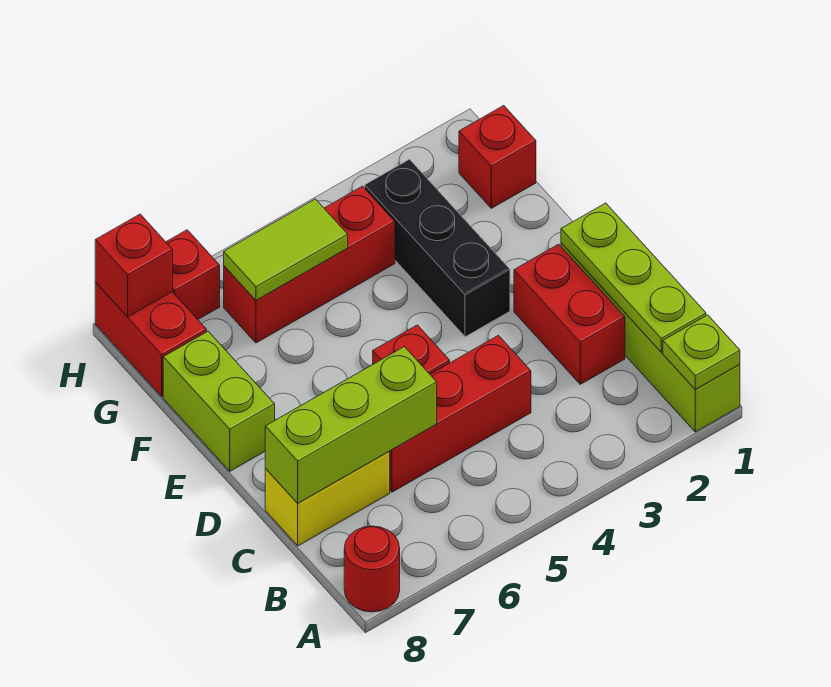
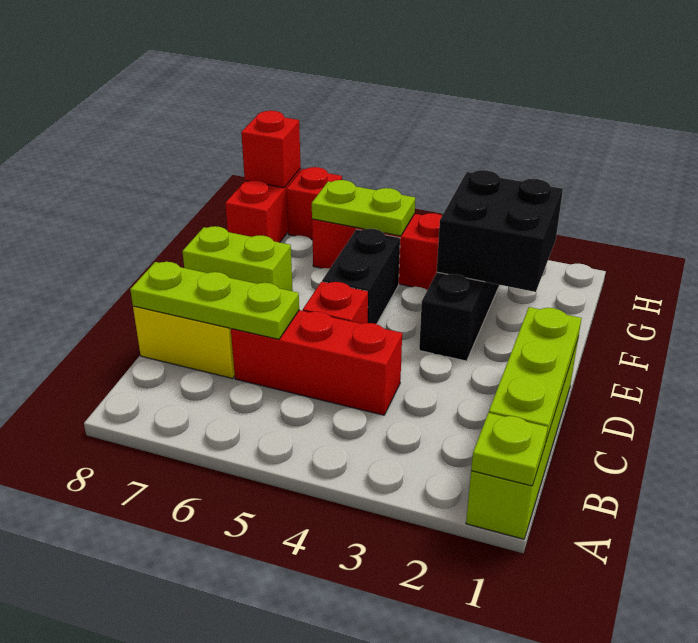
red 1x1 round brick [344,526,400,612] -> none
red 1x2 brick [514,244,625,384] -> none
lime 1x3 brick [265,347,437,503] -> lime 1x3 plate [130,262,299,339]
none -> black 1x2 brick [322,229,400,324]
lime 1x2 brick [163,331,275,471] -> lime 1x2 brick turned to [182,226,293,291]
none -> black 2x2 brick [437,170,563,292]
red 1x1 brick [459,105,536,208] -> none
lime 1x2 tile [224,199,348,300] -> lime 1x2 plate [312,180,415,236]

